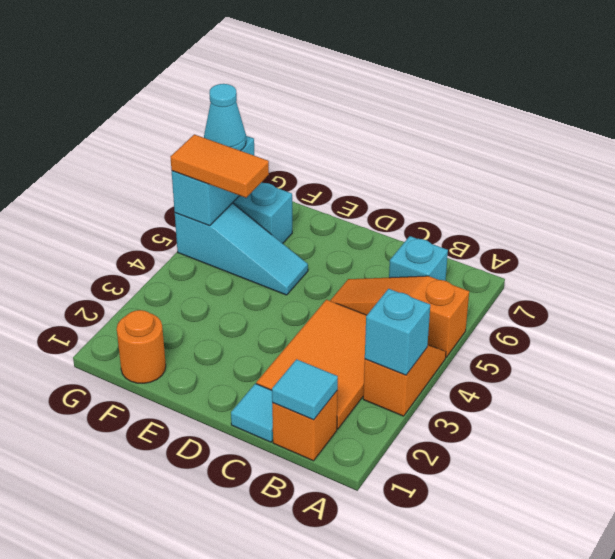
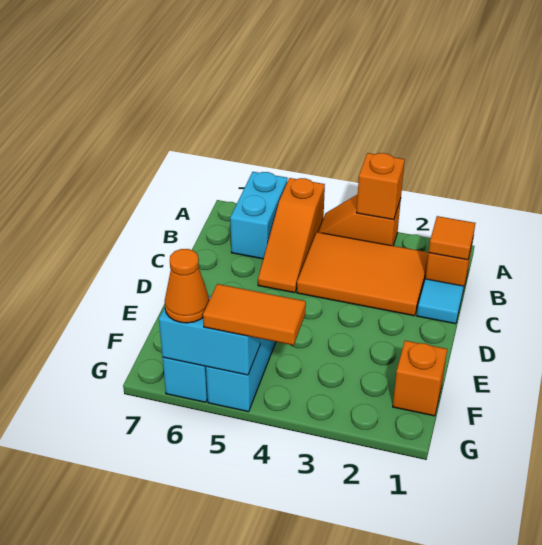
cyan 1x1 brick [365,289,430,375] -> orange 1x1 brick [356,153,405,220]
cyan 1x1 tile [272,359,338,420] -> orange 1x1 tile [429,216,475,260]
cyan 1x1 brick [389,236,448,281] -> cyan 1x2 brick [230,172,288,259]
orange 1x1 round brick [117,310,166,383] -> orange 1x1 brick [393,341,447,416]
orange 1x2 tile [171,134,269,198] -> orange 1x2 tile turned to [203,284,306,345]
cyan 1x1 cone [204,84,246,151] -> orange 1x1 cone [165,249,209,323]

